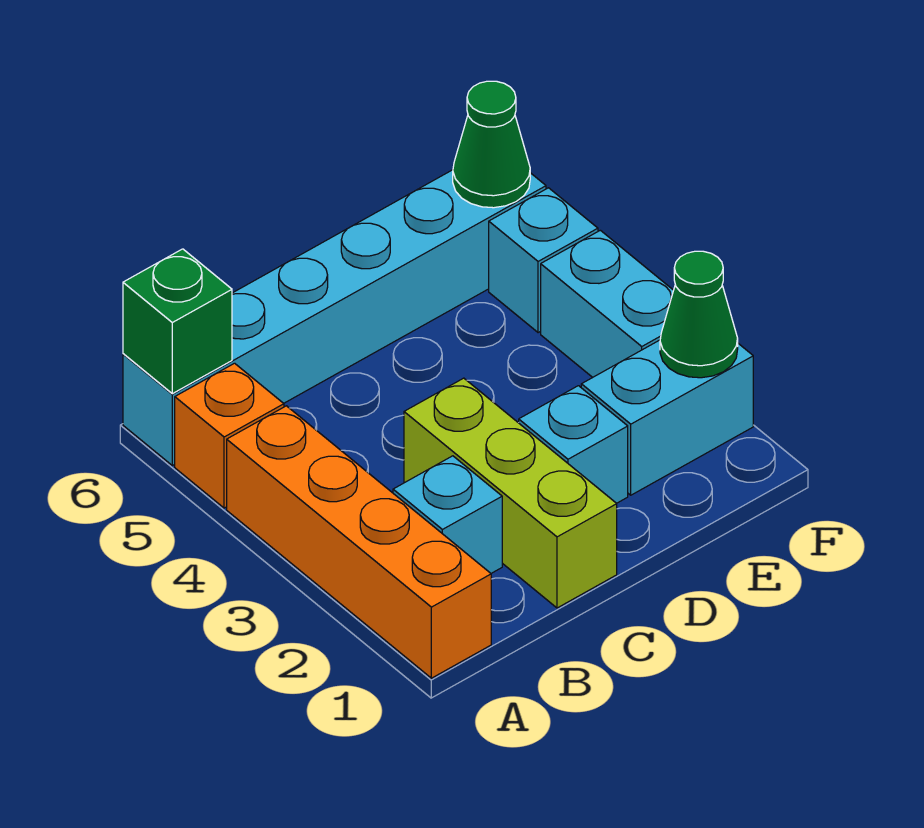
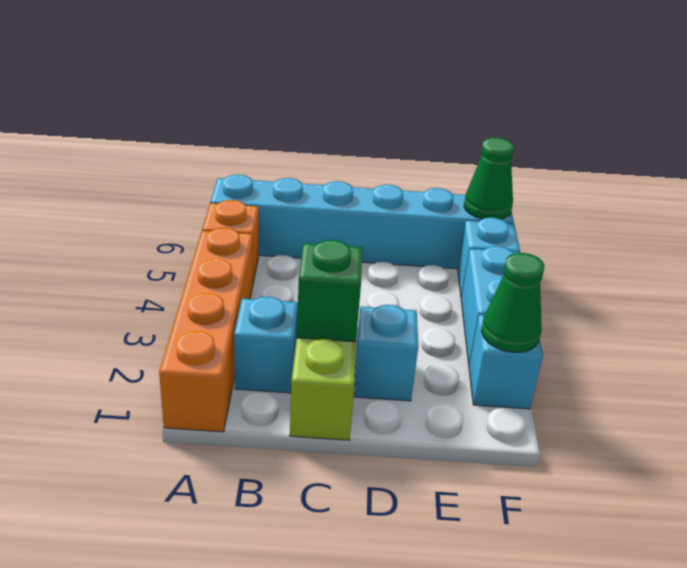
green 1x1 brick [123,249,232,394] -> green 1x1 brick moved to [297,240,362,342]
cyan 1x2 brick [581,340,753,495] -> cyan 1x1 brick [469,315,543,409]

